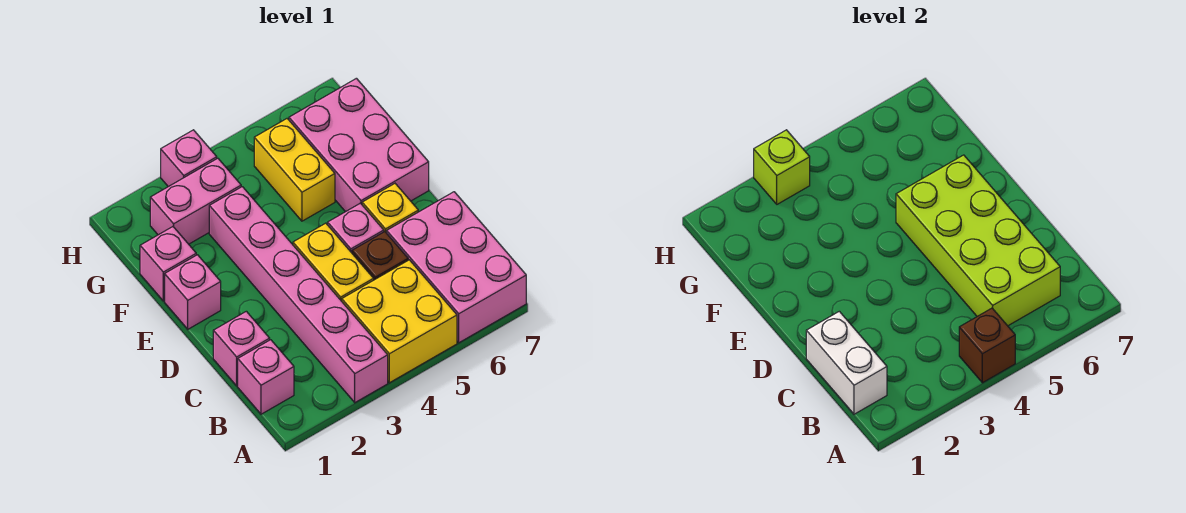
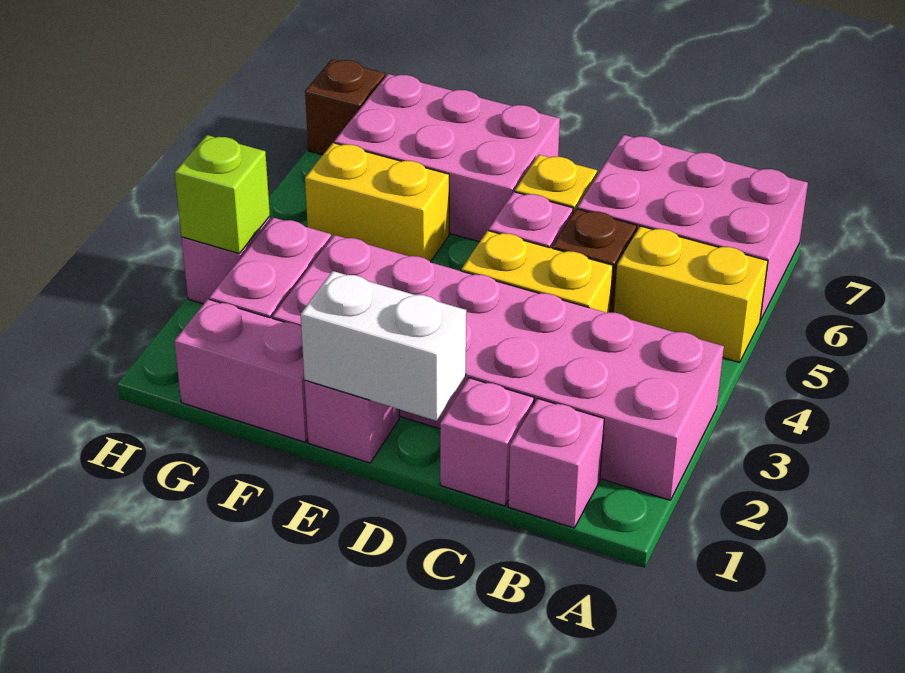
pink 1x6 brick [209,187,388,403] -> pink 2x6 brick [273,235,724,500]
yellow 2x2 brick [342,260,457,383] -> yellow 1x2 brick [614,226,768,362]
brown 1x1 brick [959,308,1015,383] -> brown 1x1 brick moved to [305,59,385,155]
white 1x2 brick [806,311,887,414] -> white 1x2 brick moved to [301,271,466,421]
lime 2x4 brick [896,155,1060,326] -> none
pink 1x1 brick [140,227,196,301] -> pink 1x2 brick [174,299,308,442]

